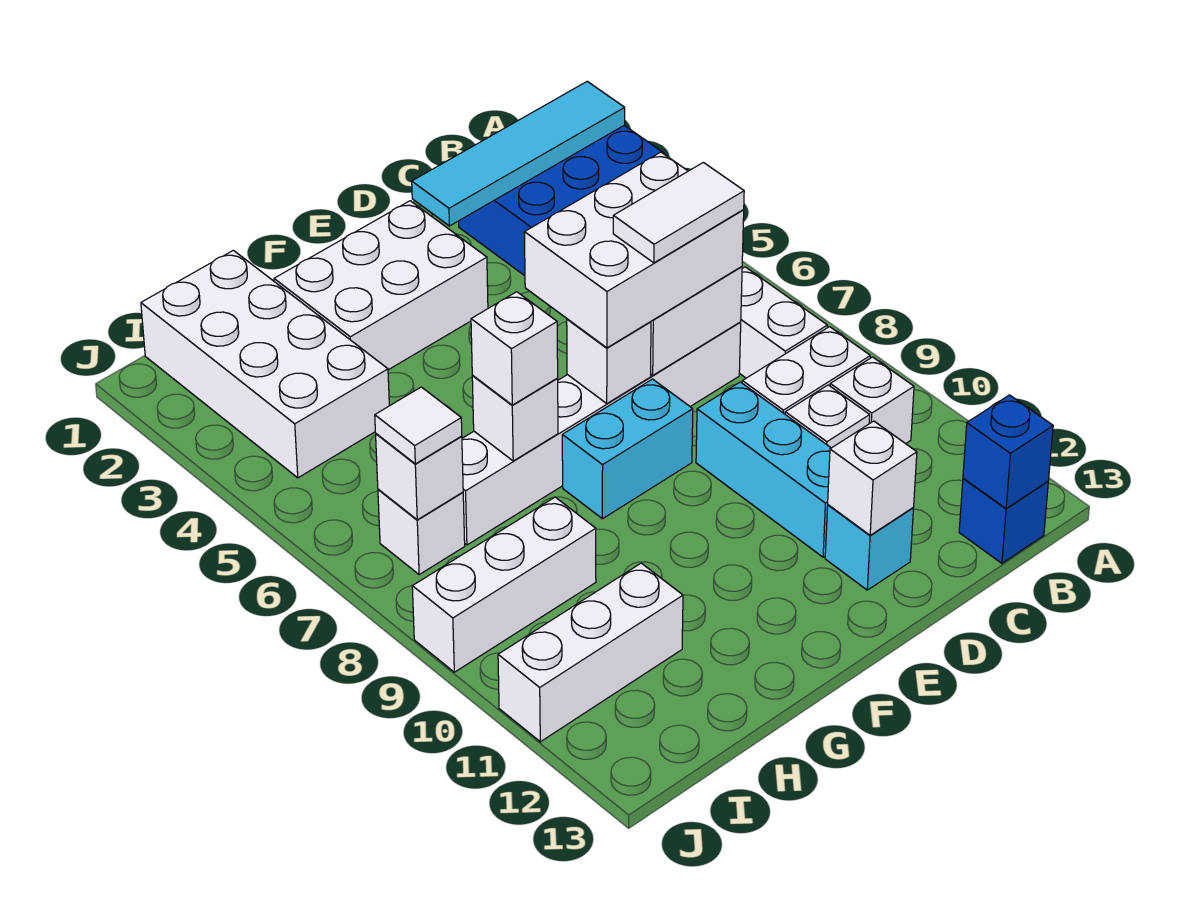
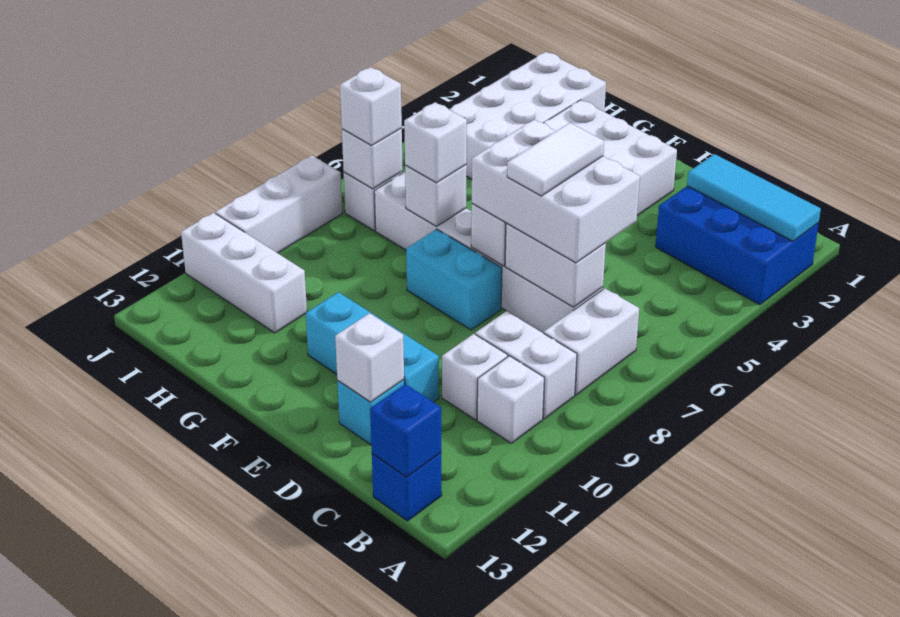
cyan 1x4 tile [412,81,625,226] -> cyan 1x3 tile [687,154,821,241]
white 1x2 tile [613,162,744,263] -> white 1x2 tile turned to [507,123,604,196]
cyan 1x3 brick [696,382,831,557] -> cyan 1x3 brick turned to [306,292,439,402]
white 1x3 brick [412,497,596,672] -> white 1x3 brick turned to [215,156,342,253]
white 1x1 tile [375,387,462,464] -> white 1x1 brick [340,67,402,145]

